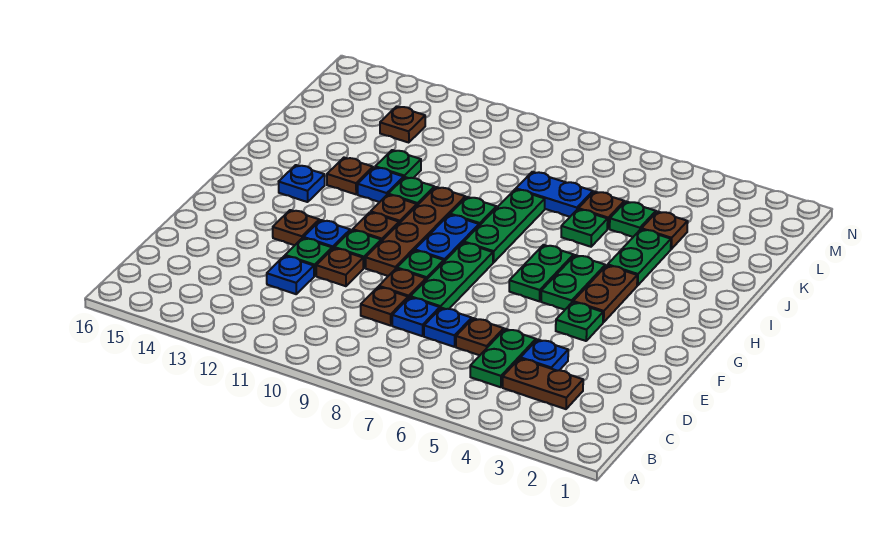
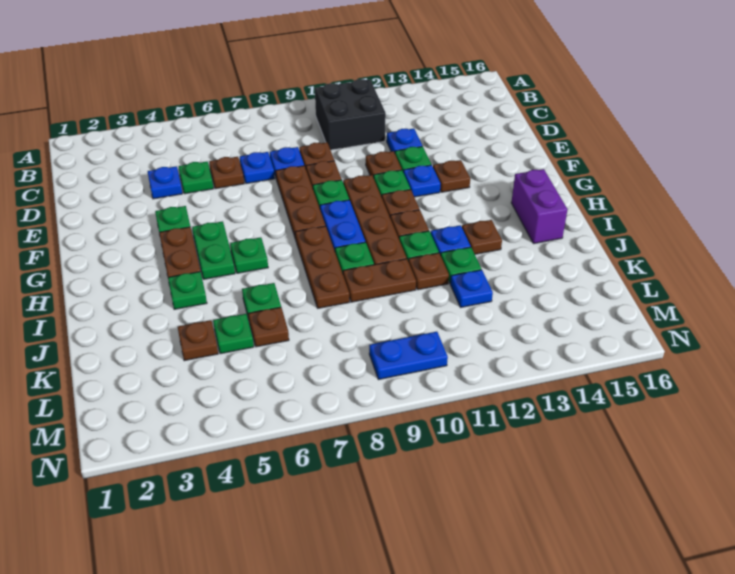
none -> black 2x2 brick [315,79,386,150]
brown 1x2 plate [503,358,583,409] -> brown 1x2 plate moved to [343,259,416,302]
green 1x2 plate [470,329,536,387] -> green 1x1 plate [179,162,213,194]
green 1x3 plate [410,243,493,309] -> brown 1x3 plate [276,166,325,239]
green 1x2 plate [509,245,574,301] -> green 1x1 plate [230,237,268,273]
green 1x3 plate [464,189,545,262] -> brown 1x3 plate [295,226,350,308]
blue 1x1 plate [279,165,325,202] -> blue 1x1 plate moved to [450,270,493,307]
none -> purple 1x2 brick [511,169,568,244]
green 1x2 plate [608,229,671,285] -> green 1x1 plate [168,272,207,309]
blue 1x2 plate [516,172,593,217] -> blue 1x2 plate moved to [369,332,448,380]
brown 1x1 plate [380,106,425,143] -> brown 1x1 plate moved to [408,253,449,290]

